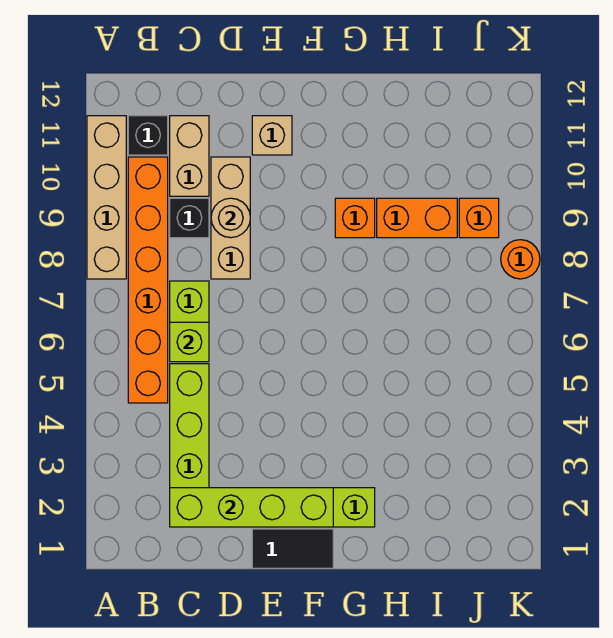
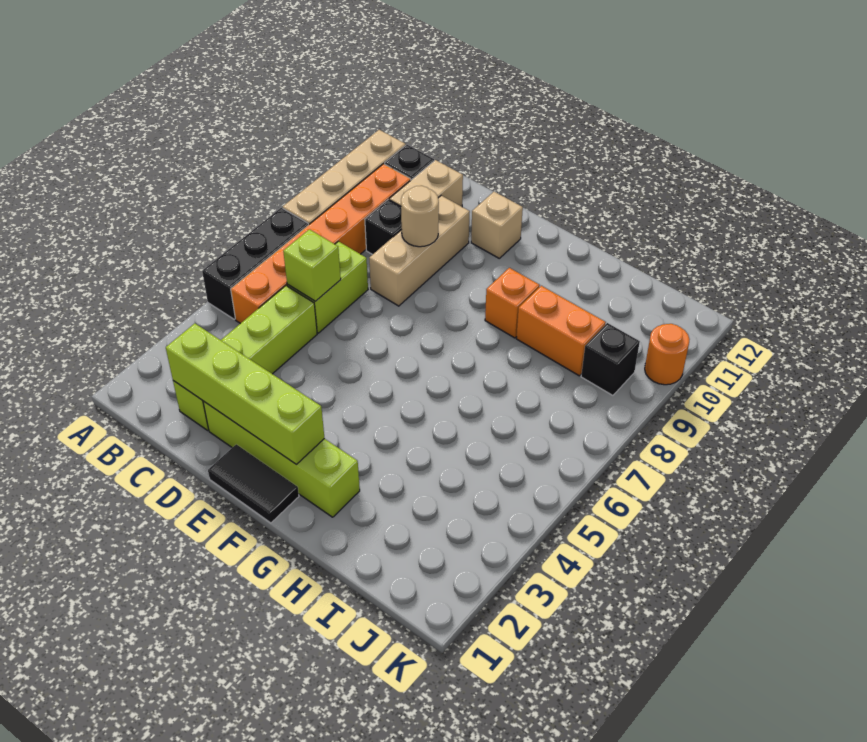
none -> black 1x3 brick [202,208,308,319]
orange 1x1 brick [459,198,499,238] -> black 1x1 brick [581,323,640,395]
orange 1x1 round brick [501,240,540,279] -> orange 1x1 round brick moved to [645,324,690,385]

